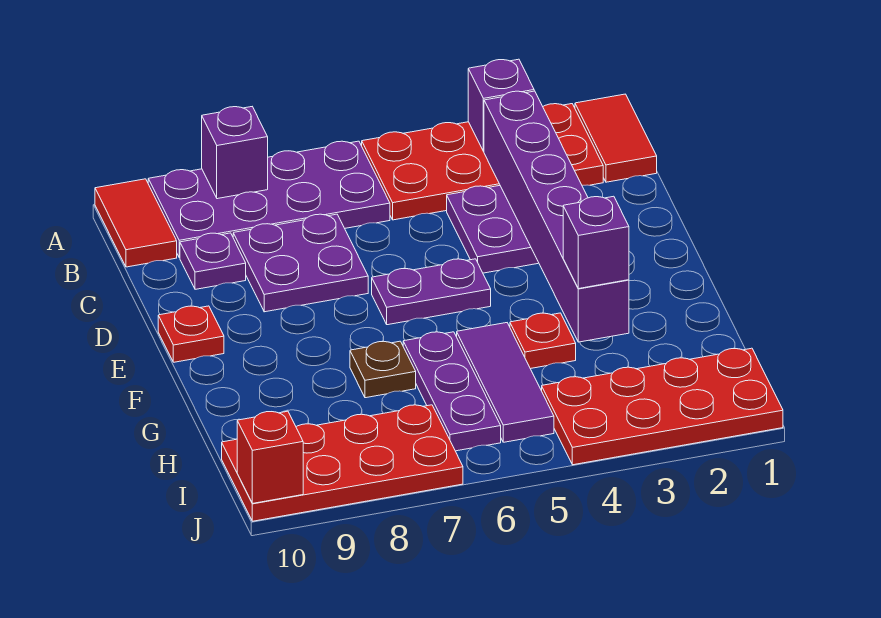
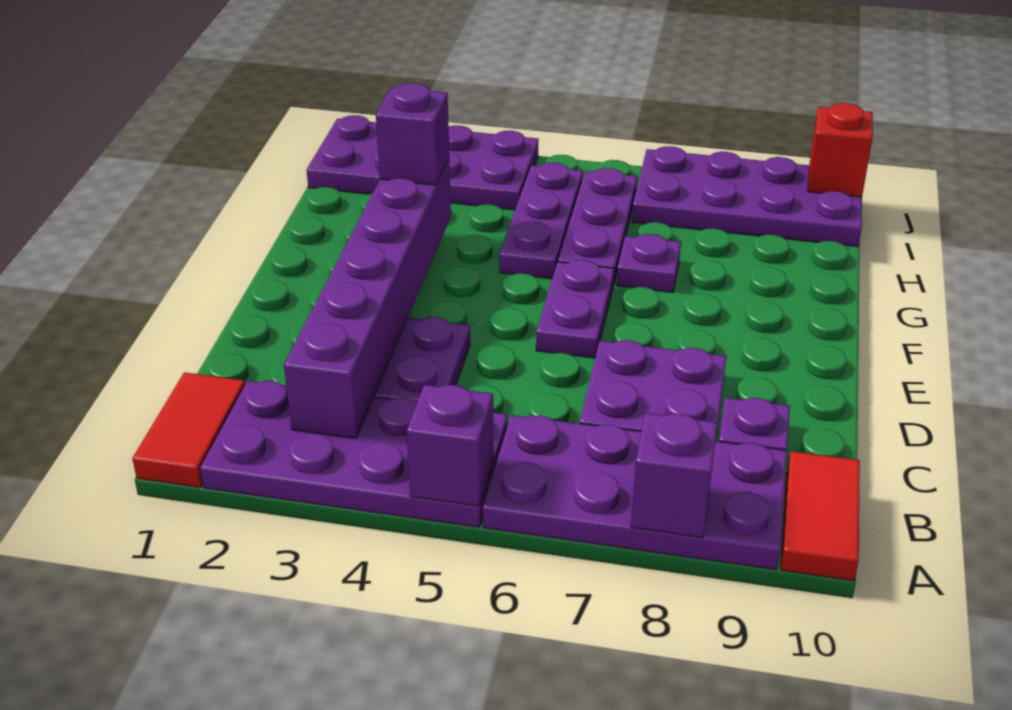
red 2x4 plate [362,104,603,220] -> purple 2x4 plate [200,381,508,527]
purple 1x1 brick [468,59,534,151] -> purple 1x1 brick moved to [407,385,494,506]
purple 1x2 plate [372,259,491,325] -> purple 1x2 plate turned to [536,260,614,358]
red 1x1 plate [158,306,224,362] -> none
red 1x1 plate [510,313,576,369] -> none
purple 1x3 tile [457,323,554,442] -> purple 1x3 plate [499,163,583,279]
brown 1x1 plate [350,341,416,398] -> purple 1x1 plate [617,234,681,293]
red 2x4 plate [542,348,783,465] -> purple 2x4 plate [307,115,539,210]
red 2x4 plate [222,405,463,521] -> purple 2x4 plate [632,146,862,247]

